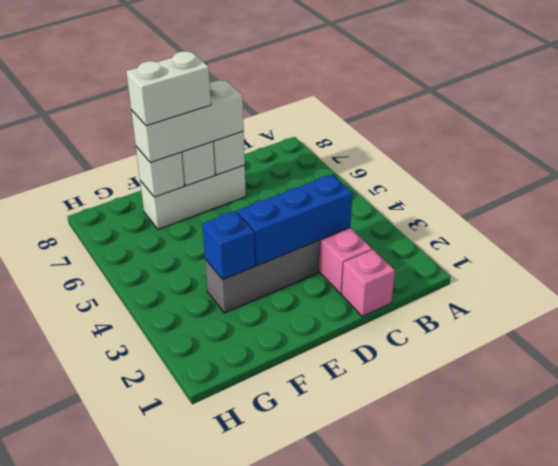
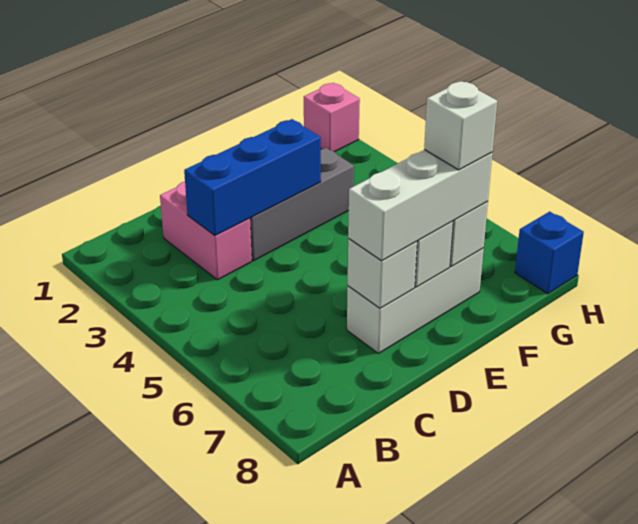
pink 1x1 brick [341,250,395,316] -> pink 1x1 brick moved to [304,83,360,152]
white 1x2 brick [126,51,211,126] -> white 1x1 brick [424,81,497,170]
blue 1x1 brick [203,211,255,280] -> blue 1x1 brick moved to [515,212,584,294]

